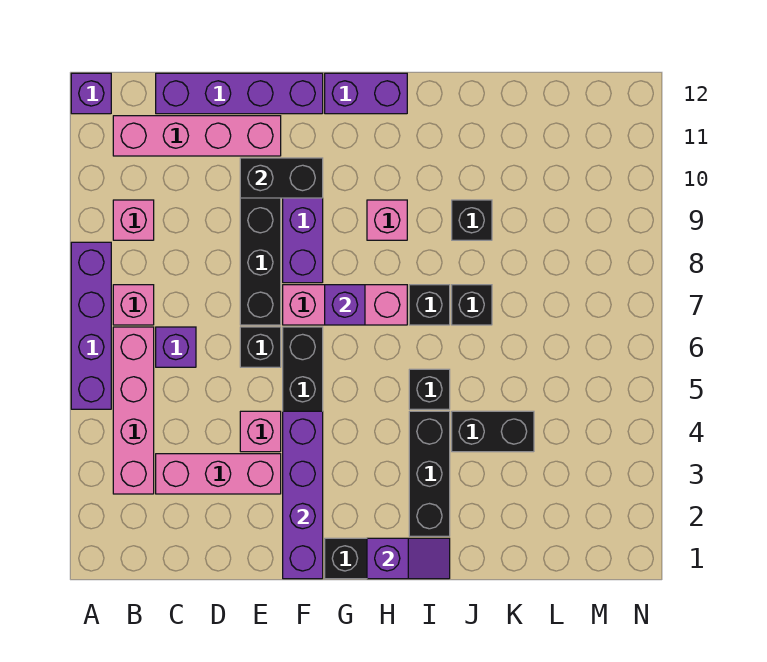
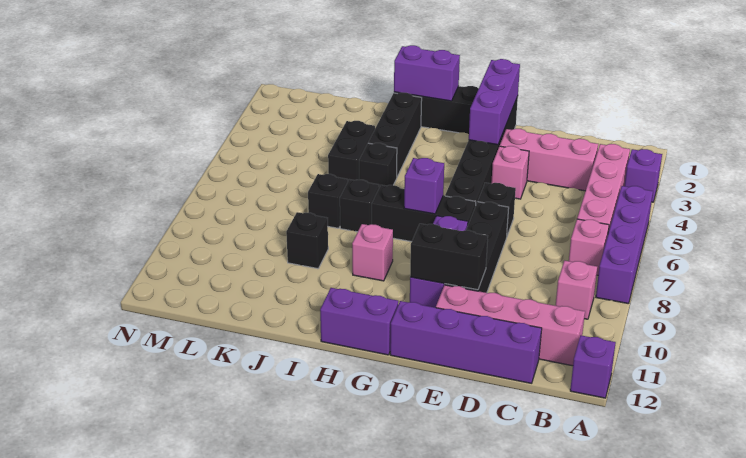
purple 1x1 brick [156,327,196,367] -> purple 1x1 brick moved to [625,149,662,202]
purple 1x4 brick [283,411,323,579] -> purple 1x3 brick [469,59,520,145]
pink 1x3 brick [283,285,407,325] -> black 1x3 brick [372,185,476,242]
purple 1x2 slope [367,538,450,579] -> purple 1x2 brick [394,45,460,101]
black 1x2 brick [452,411,534,452] -> black 1x2 brick turned to [328,121,375,180]

